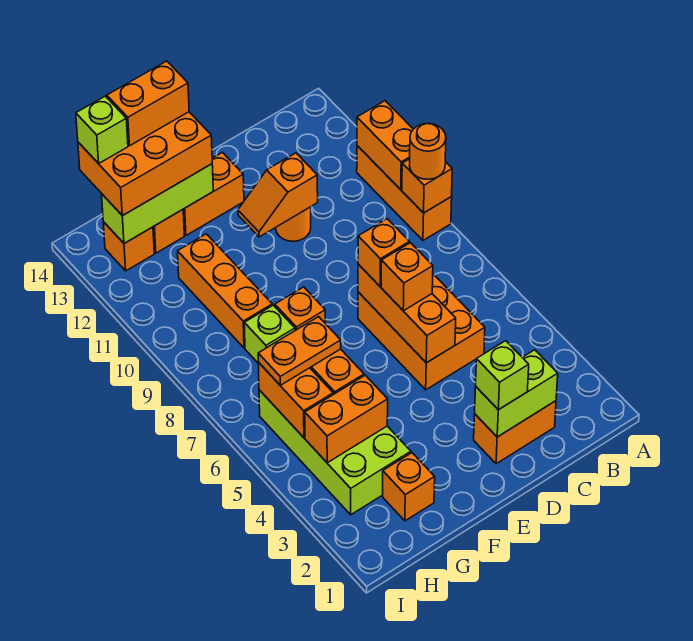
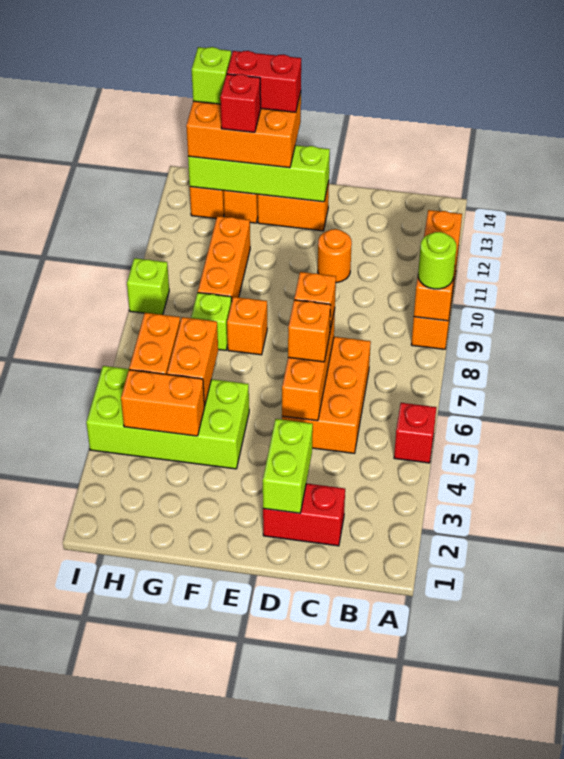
none -> red 1x1 brick [394,403,437,463]
orange 1x1 round brick [410,124,446,179] -> lime 1x1 round brick [418,232,456,289]
orange 1x2 brick [474,401,556,464] -> red 1x2 brick [263,483,345,546]
lime 1x2 brick [475,350,558,437] -> lime 1x2 brick turned to [263,419,313,513]
lime 1x1 brick [476,341,529,410] -> lime 1x1 brick moved to [127,258,169,315]
orange 1x2 slope [238,153,318,237] -> none
lime 1x3 brick [102,164,213,244] -> lime 1x4 brick [188,145,330,202]
orange 1x2 brick [107,61,189,146] -> red 1x2 brick [227,51,301,112]
orange 1x1 brick [383,453,435,521] -> none
lime 2x4 brick [259,390,411,515] -> lime 2x4 brick turned to [86,366,249,469]
orange 1x2 plate [258,317,341,385] -> none
none -> red 1x1 brick [220,74,261,132]

